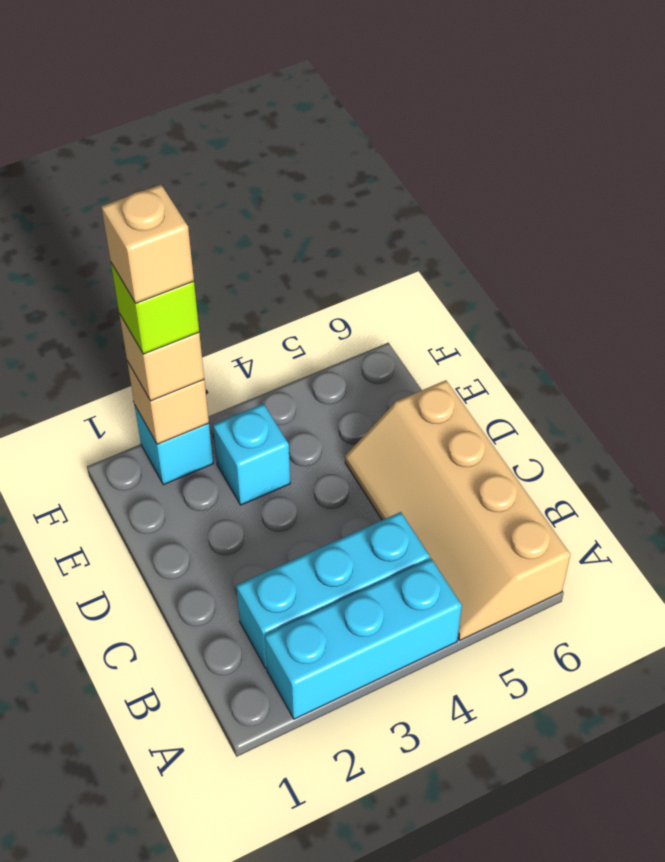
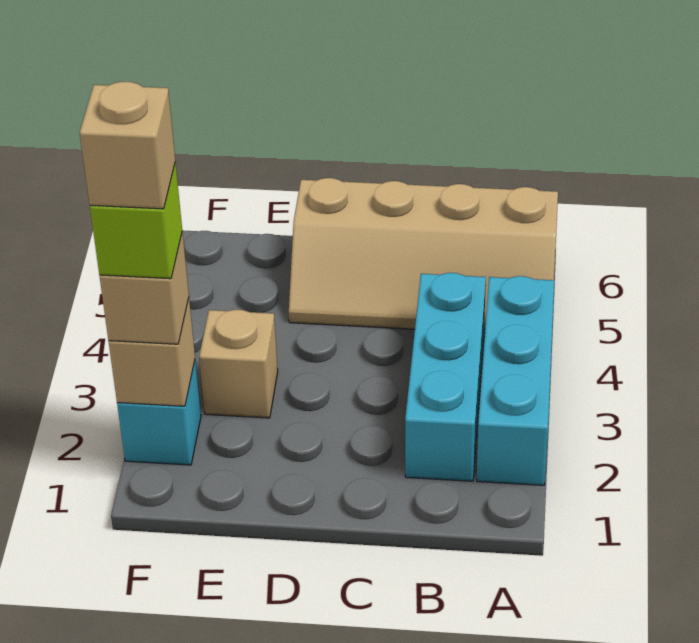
cyan 1x1 brick [213,404,290,505] -> tan 1x1 brick [199,310,278,418]

